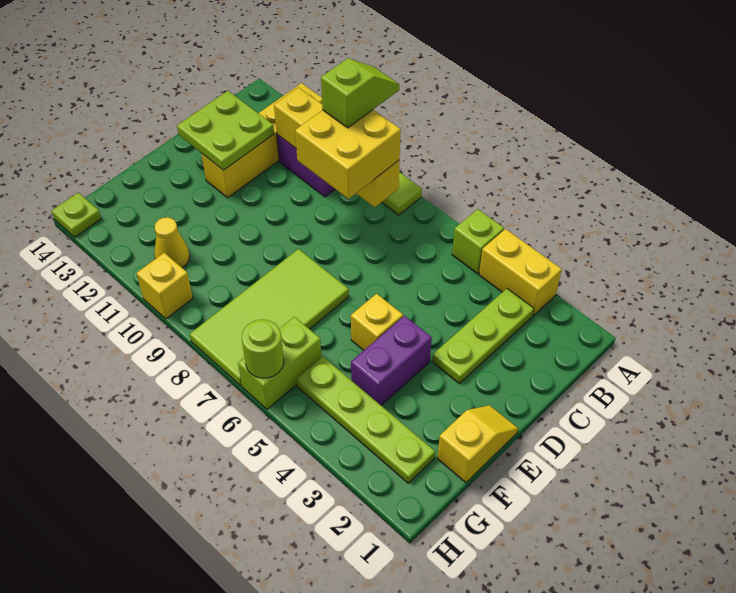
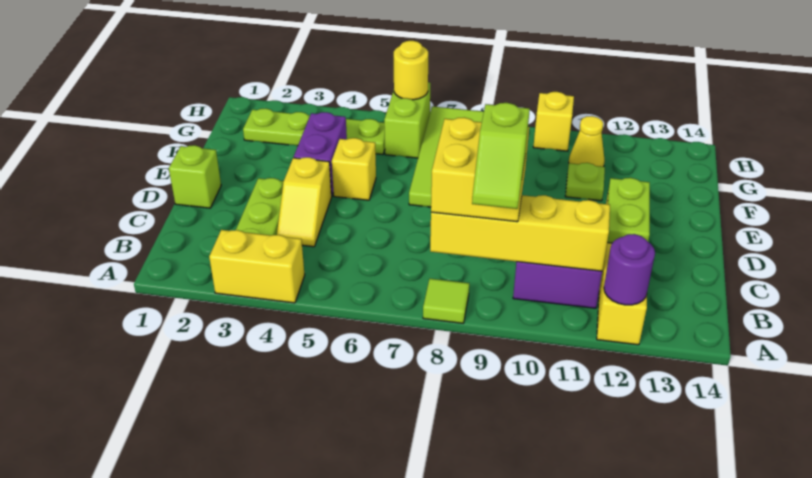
lime 1x1 brick [452,209,504,274] -> lime 1x1 brick moved to [169,145,221,208]
none -> purple 1x1 round brick [604,234,655,305]
lime 2x2 plate [177,91,274,170] -> lime 1x2 plate [607,178,650,243]
yellow 1x2 slope [437,405,518,482] -> yellow 1x2 slope moved to [277,157,332,247]
lime 1x1 round brick [242,320,284,378] -> yellow 1x1 round brick [394,41,428,100]
lime 1x1 plate [52,193,101,237] -> lime 1x1 plate moved to [565,163,605,201]

